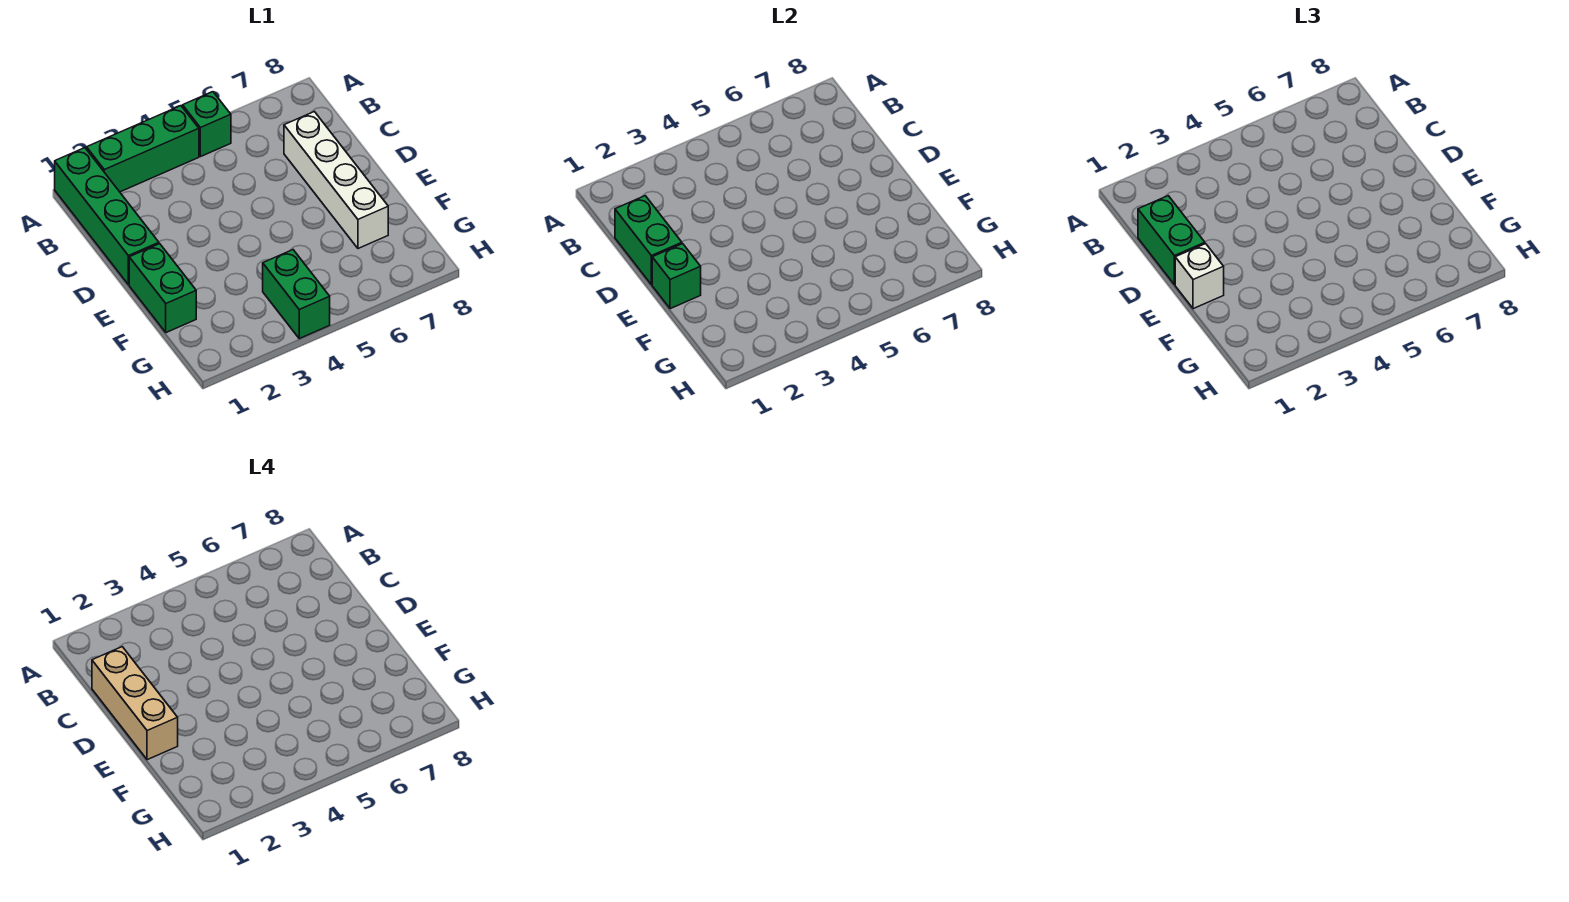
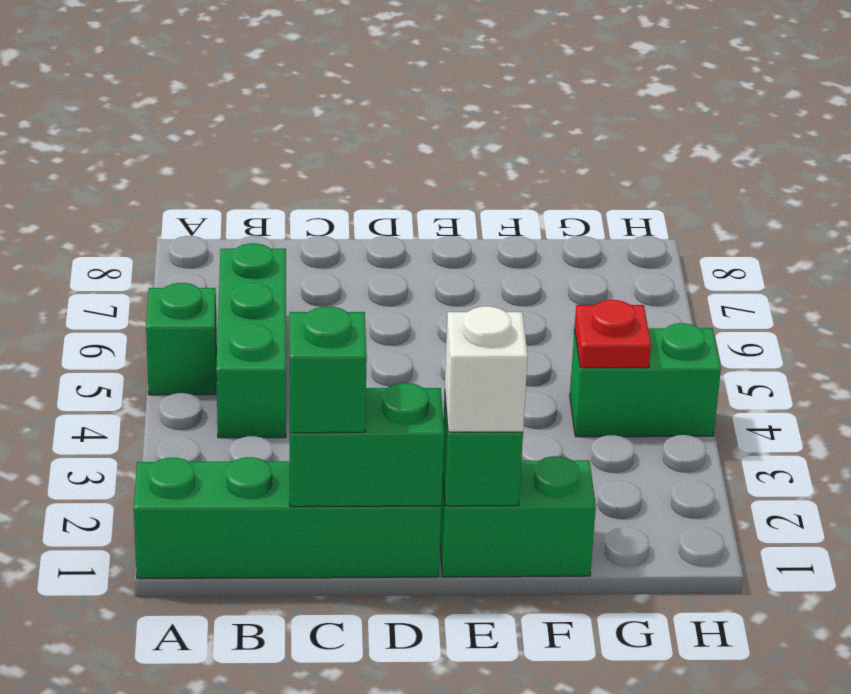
green 1x3 brick [87,106,199,192] -> green 1x3 brick moved to [216,243,286,438]
green 1x2 brick [1138,196,1205,285] -> green 1x1 brick [290,307,367,433]
tan 1x3 brick [92,647,178,760] -> none
white 1x4 brick [284,112,388,248] -> none
none -> red 1x1 plate [575,300,651,368]

